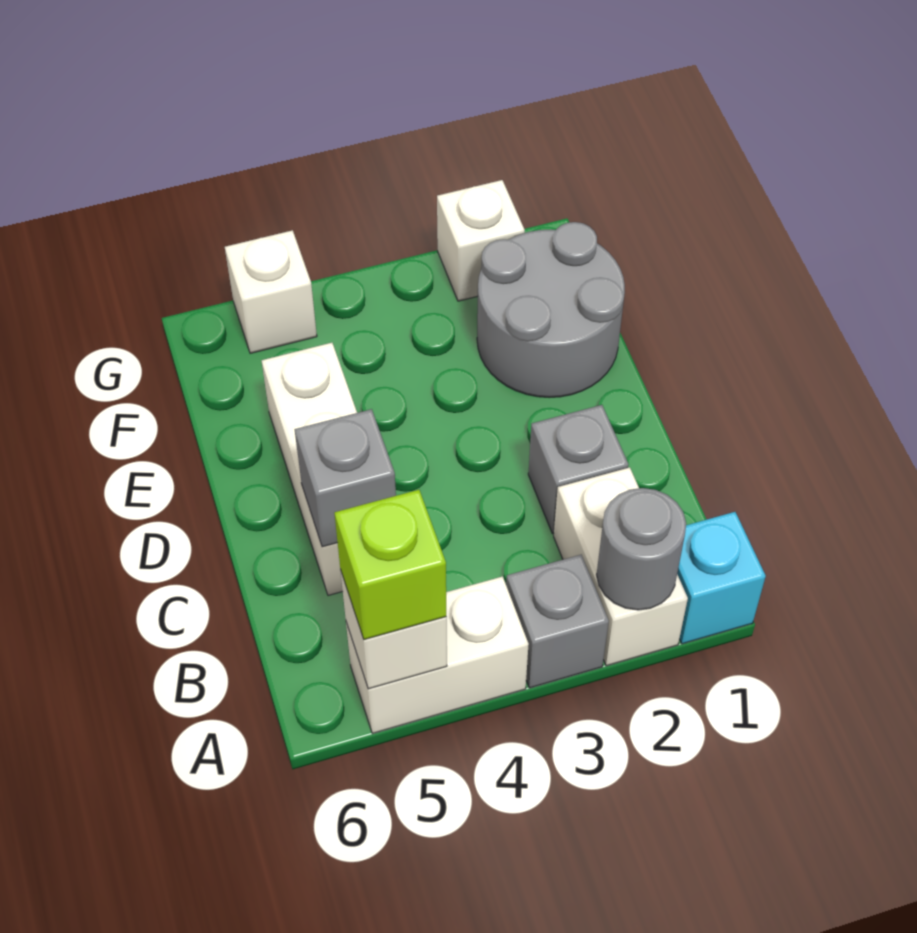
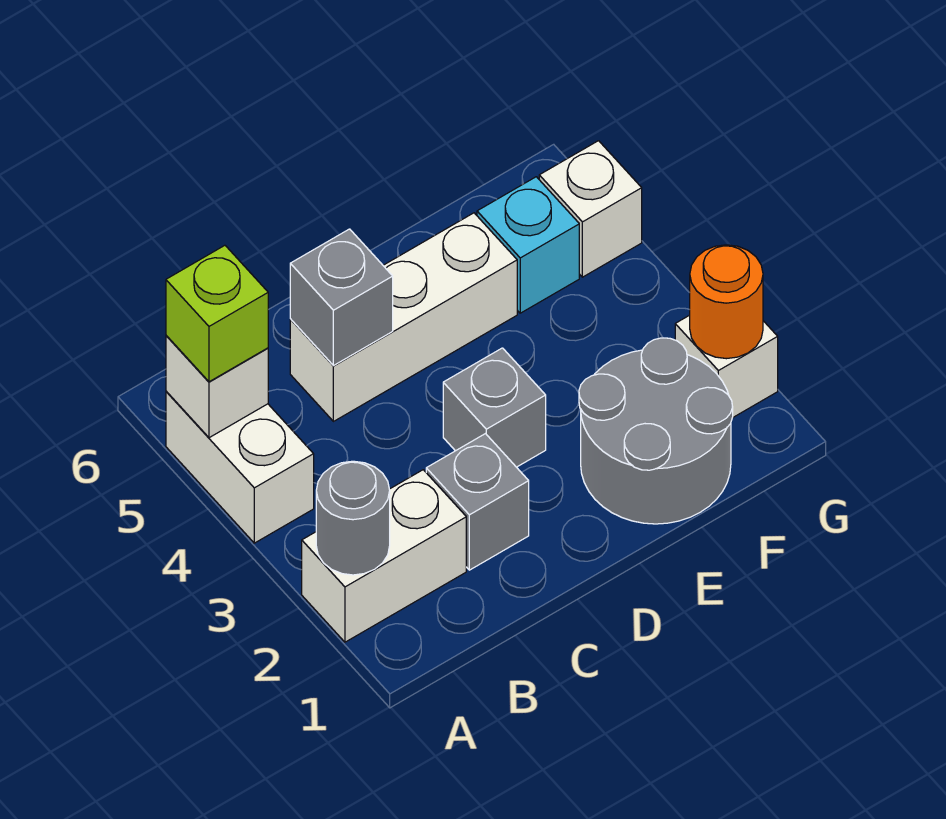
cyan 1x1 brick [677,512,766,644] -> cyan 1x1 brick moved to [477,177,579,313]
grey 1x1 brick [506,555,609,688] -> grey 1x1 brick moved to [443,348,546,467]
none -> orange 1x1 round brick [690,245,763,359]

